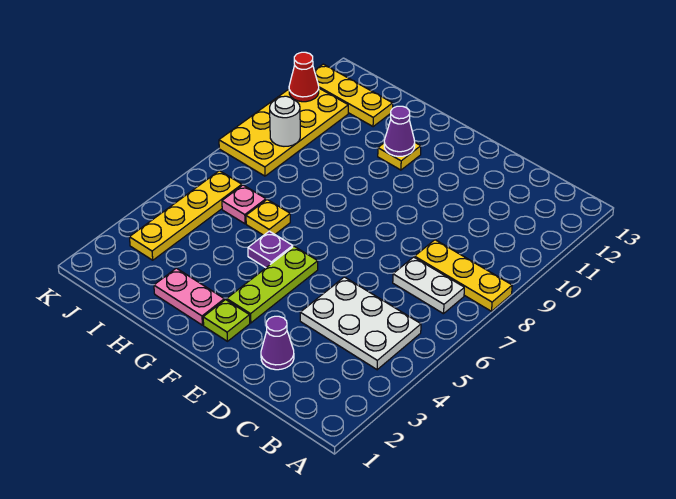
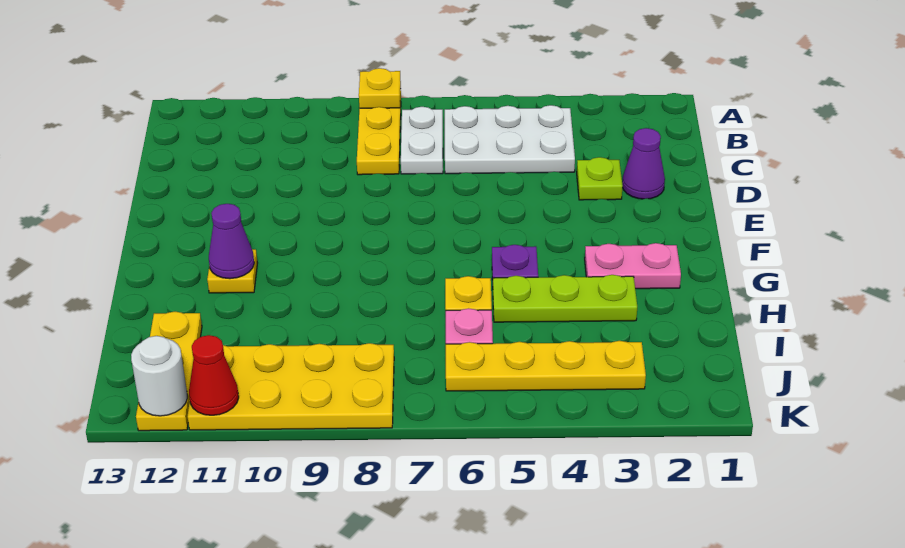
none -> yellow 1x1 plate [359,68,401,108]
white 2x3 plate [300,277,421,370] -> white 2x3 plate turned to [445,105,575,174]
lime 1x1 plate [203,300,250,341] -> lime 1x1 plate moved to [577,157,623,200]
lime 1x3 plate [227,246,318,323] -> lime 1x3 plate moved to [493,275,637,322]
pink 1x2 plate [154,268,224,325] -> pink 1x2 plate turned to [585,243,681,289]
white 1x1 round brick [270,96,300,146] -> white 1x1 round brick moved to [131,336,187,416]

